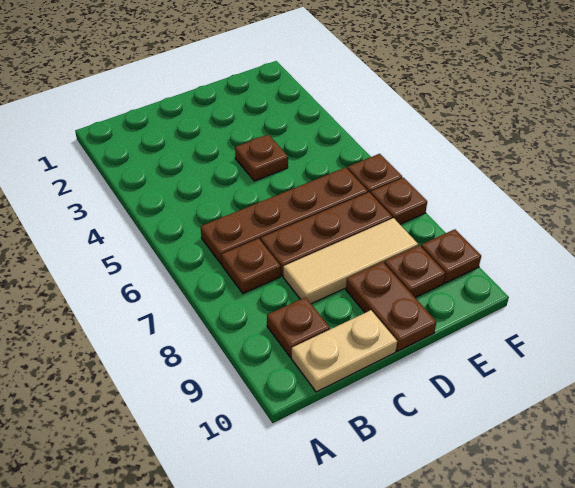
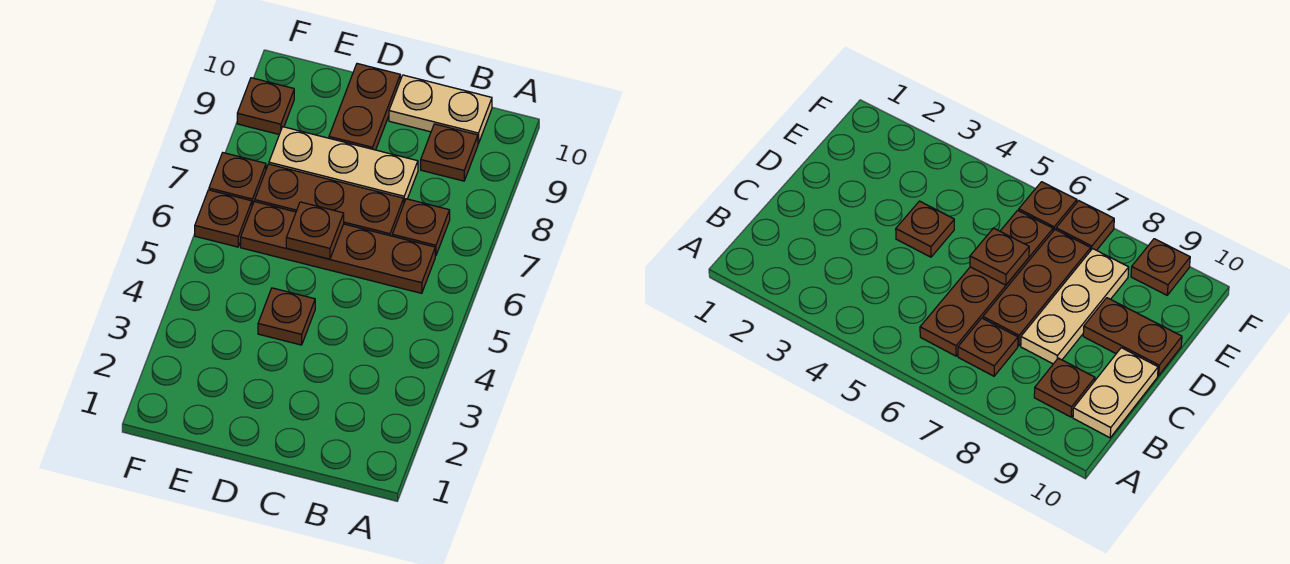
tan 1x3 tile [283,218,418,304] -> tan 1x3 plate [269,127,418,202]
brown 1x1 plate [384,245,445,298] -> brown 1x1 plate moved to [286,202,344,259]

